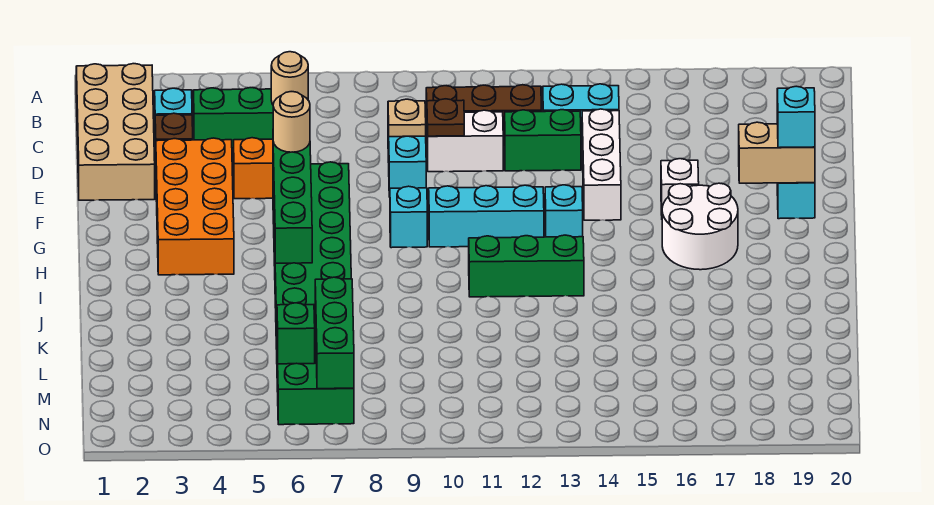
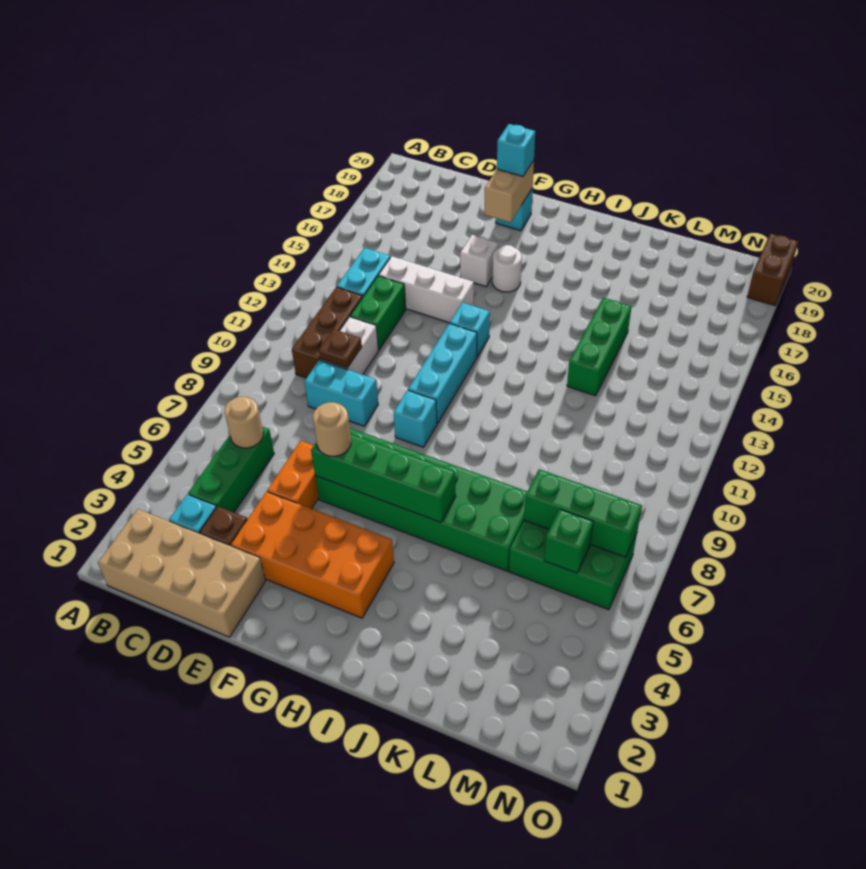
tan 1x1 plate [388,99,426,137] -> none
white 2x2 round brick [662,183,738,270] -> white 1x1 round brick [492,245,522,292]
green 1x3 brick [469,235,584,297] -> green 1x3 brick moved to [567,298,632,396]
none -> brown 1x2 brick [747,233,798,305]

